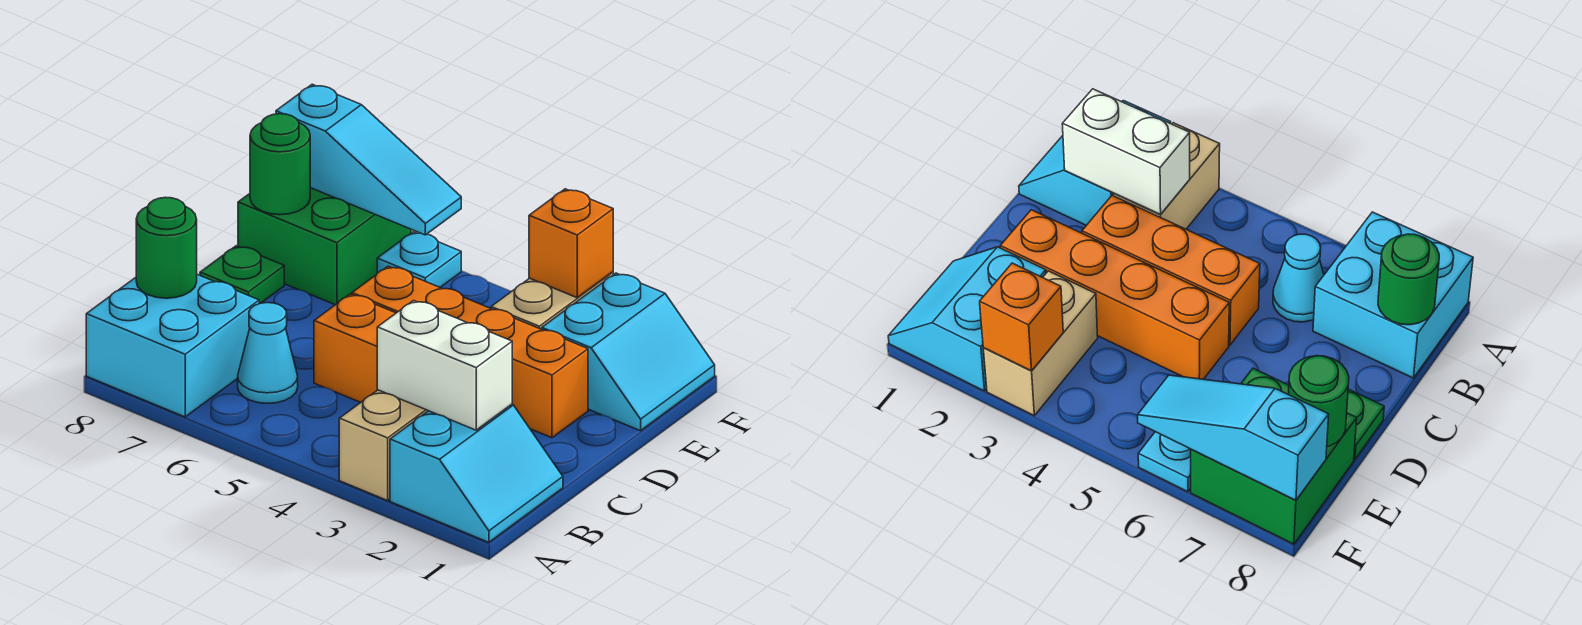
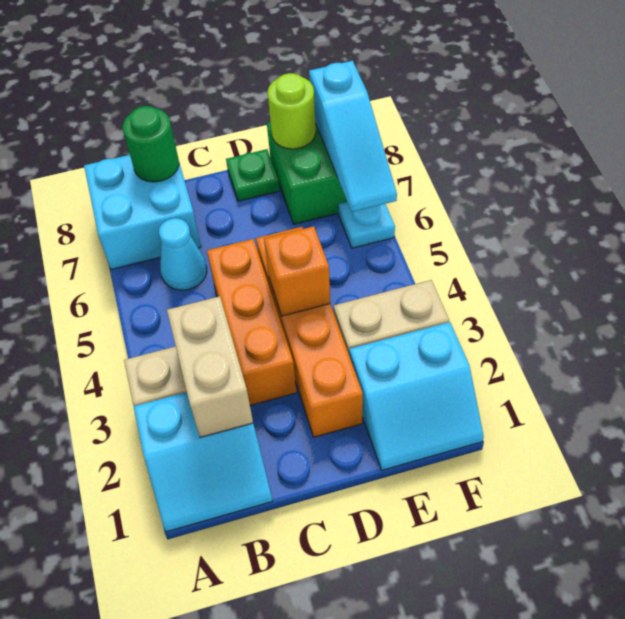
white 1x2 brick [377,301,512,430] -> tan 1x2 brick [167,296,253,437]
green 1x1 round brick [250,114,310,215] -> lime 1x1 round brick [267,73,316,149]
orange 1x1 brick [529,189,613,298] -> orange 1x1 brick moved to [264,226,330,316]

